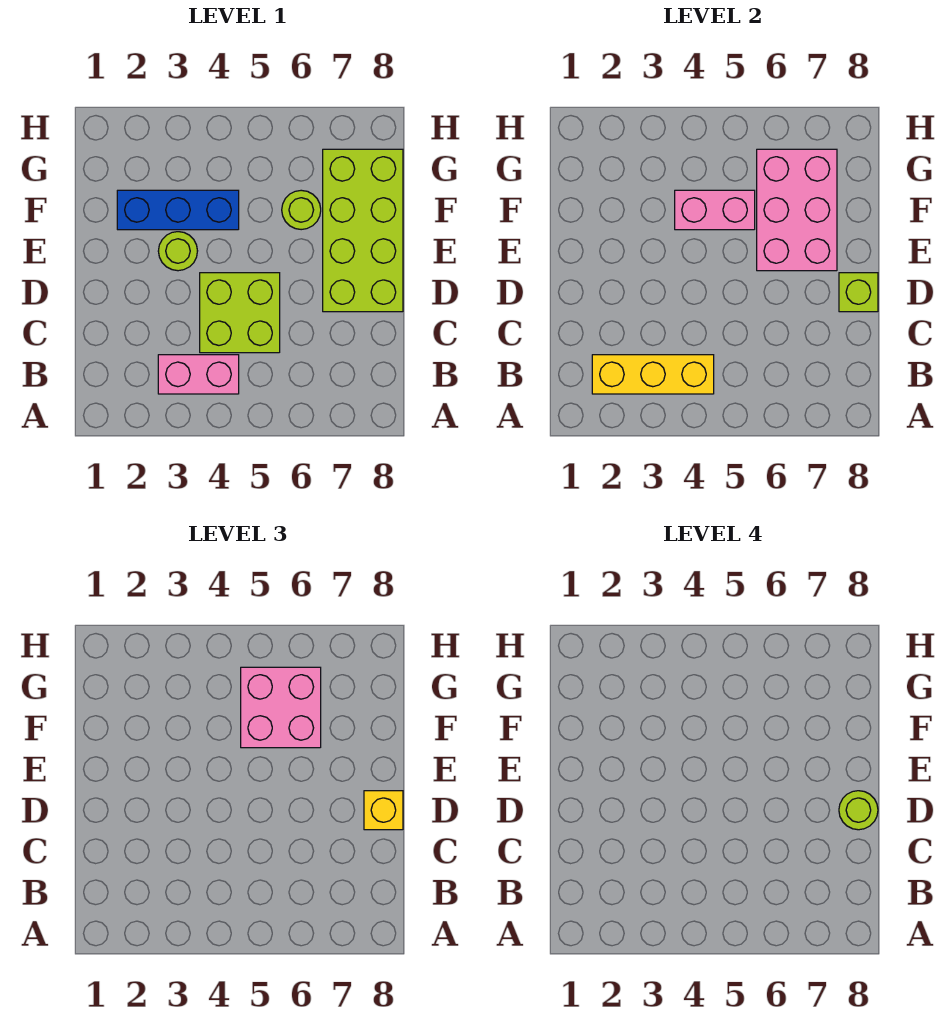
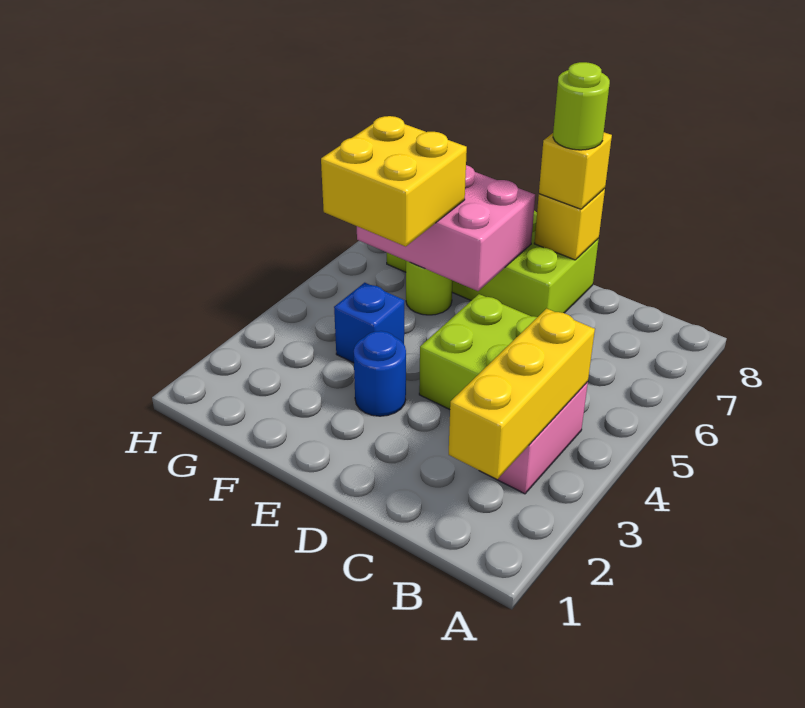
lime 1x1 brick [839,273,878,312] -> yellow 1x1 brick [534,188,605,260]
lime 1x1 round brick [158,232,197,271] -> blue 1x1 round brick [354,331,406,416]
blue 1x3 brick [117,190,239,230] -> blue 1x1 brick [334,283,404,363]
pink 1x2 brick [675,190,755,230] -> none
pink 2x2 brick [241,667,321,748] -> yellow 2x2 brick [321,116,467,246]

